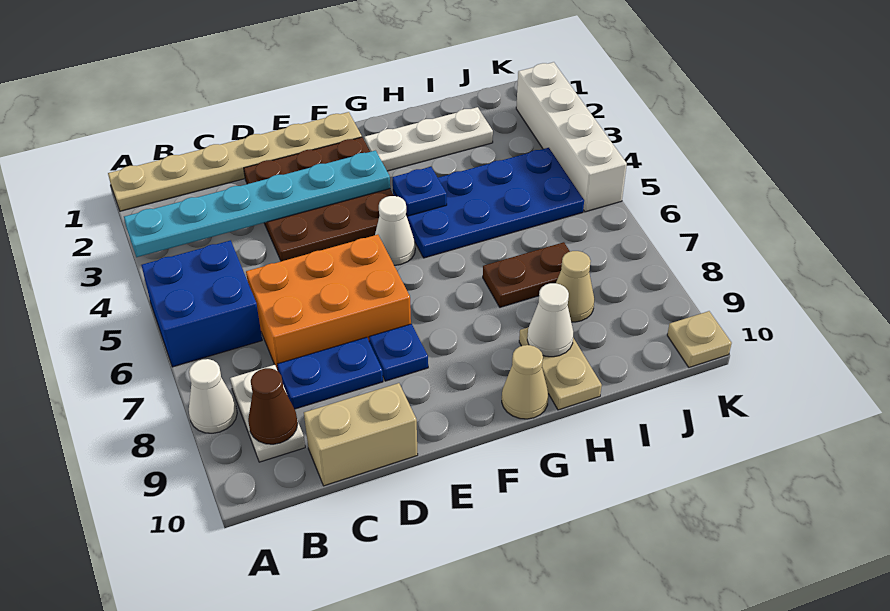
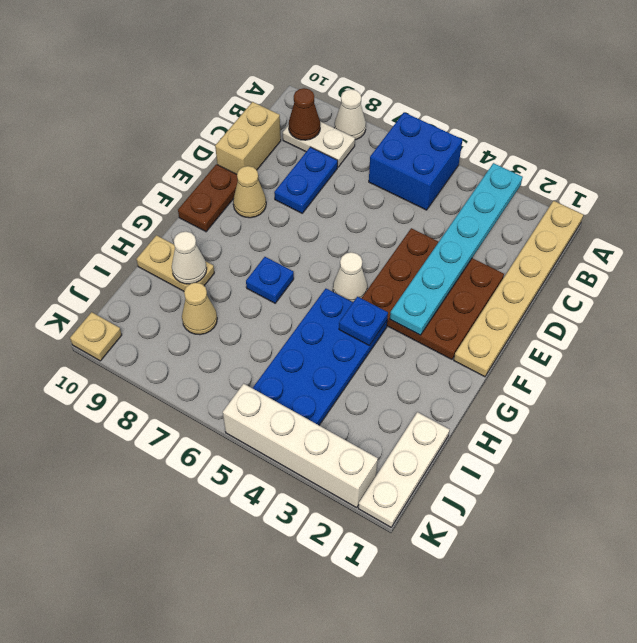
orange 2x3 brick [246,235,411,370] -> none
blue 1x1 plate [369,324,428,381] -> blue 1x1 plate moved to [246,257,294,303]
white 1x3 plate [364,107,493,171] -> white 1x3 plate moved to [358,412,450,527]
tan 1x1 cone [502,345,548,419] -> tan 1x1 cone moved to [233,166,266,218]
brown 1x2 plate [483,242,570,307] -> brown 1x2 plate moved to [178,164,238,232]

